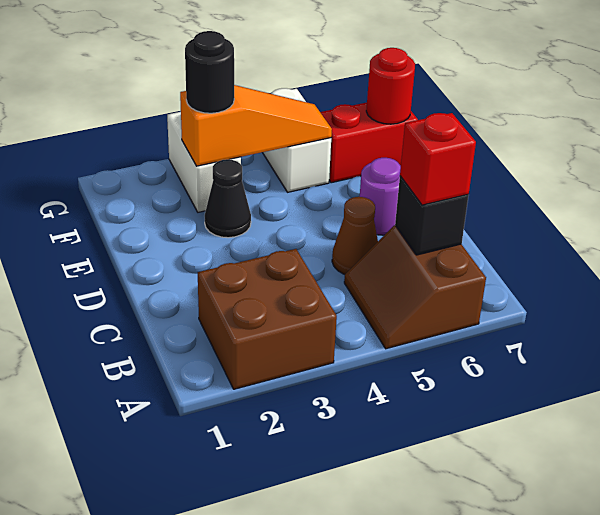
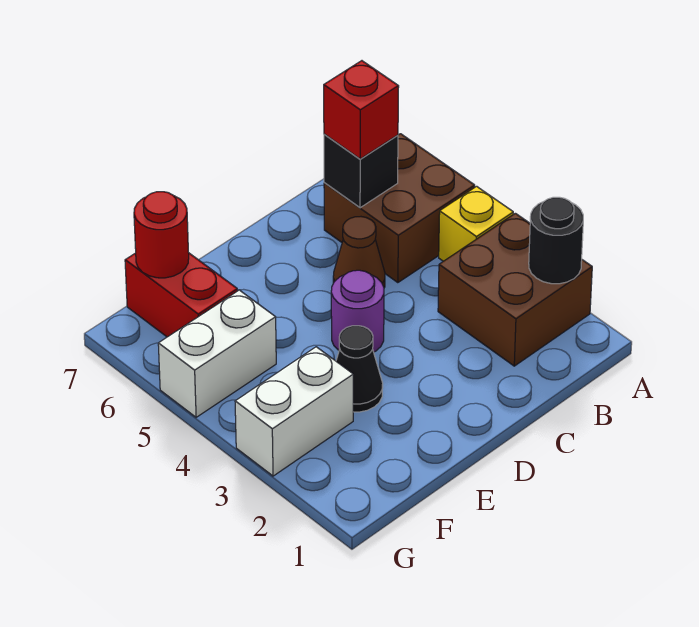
none -> yellow 1x1 brick [439,186,513,261]
brown 2x2 slope [344,225,486,349] -> brown 2x2 brick [324,134,475,283]
purple 1x1 round brick [360,158,401,235] -> purple 1x1 round brick moved to [331,270,384,352]
orange 1x3 slope [180,85,332,166] -> none
black 1x1 round brick [185,31,234,113] -> black 1x1 round brick moved to [529,197,583,284]

